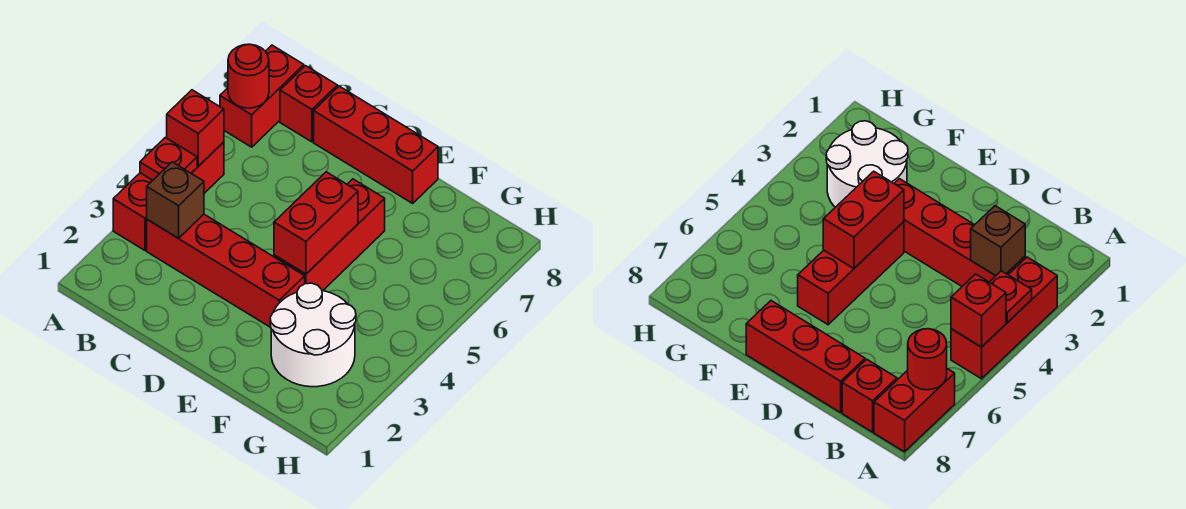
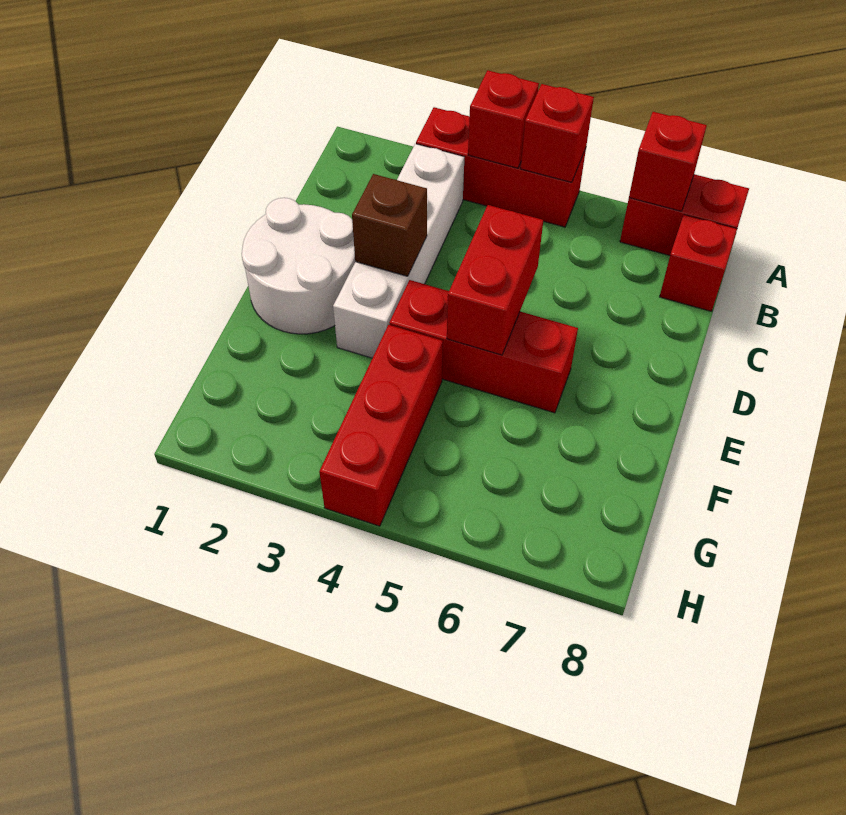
red 1x1 plate [140,138,197,180] -> red 1x1 brick [468,70,539,168]
red 1x1 round brick [228,44,269,108] -> red 1x1 brick [629,112,707,211]
red 1x4 brick [147,214,305,327] -> white 1x4 brick [333,144,464,358]
brown 1x1 brick [147,162,204,238] -> brown 1x1 brick moved to [352,174,427,276]
red 1x3 brick [314,86,438,203] -> red 1x3 brick moved to [319,325,443,526]
red 1x2 brick [274,172,358,274] -> red 1x2 brick turned to [447,205,543,355]
white 2x2 round brick [270,283,356,387] -> white 2x2 round brick moved to [242,198,355,334]

